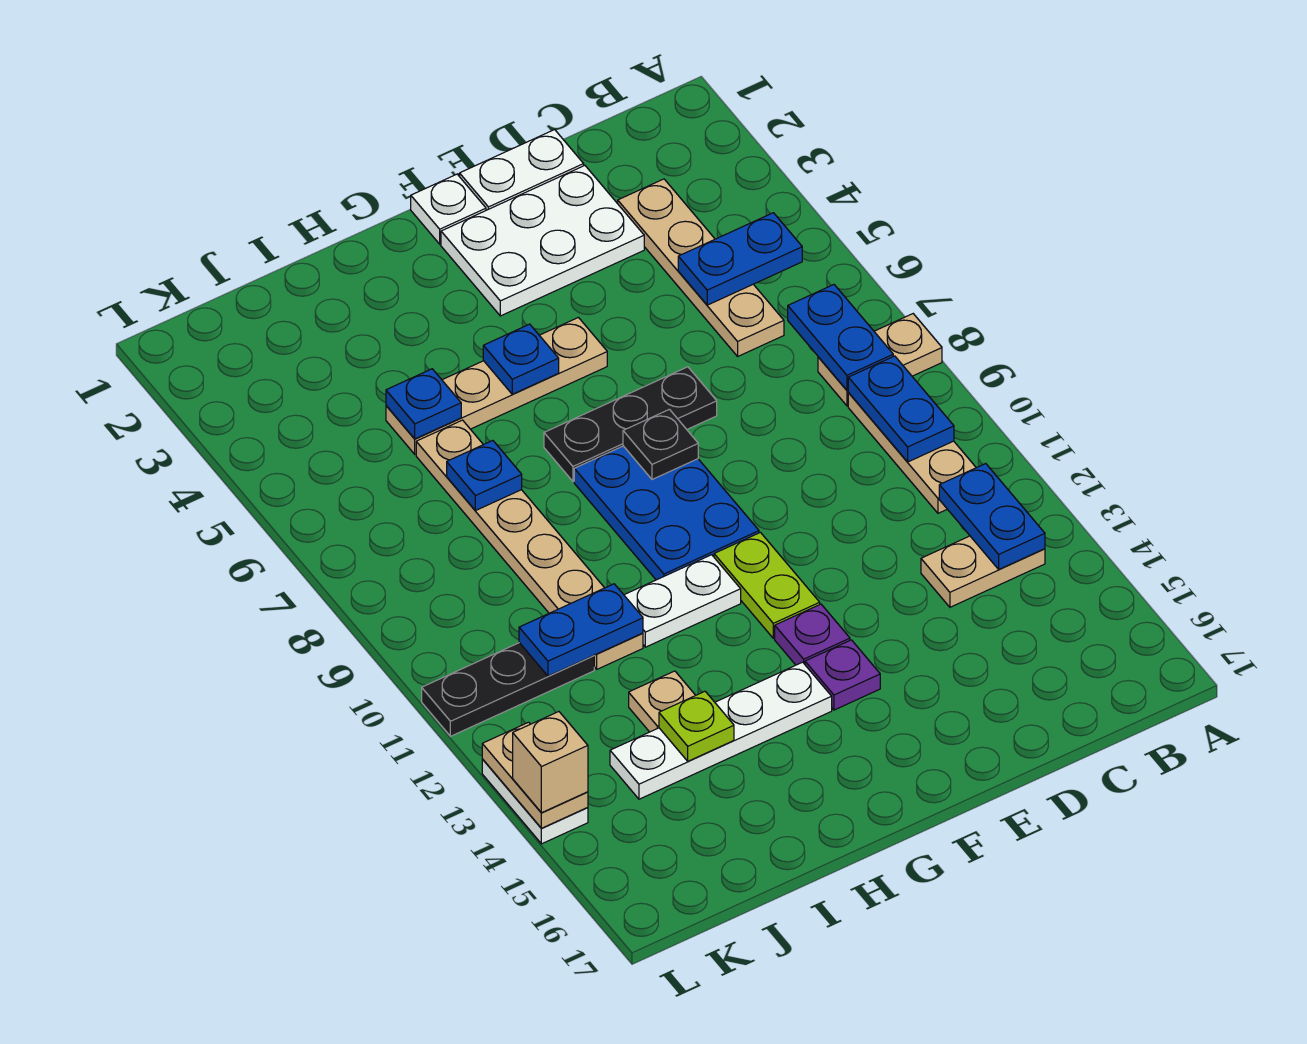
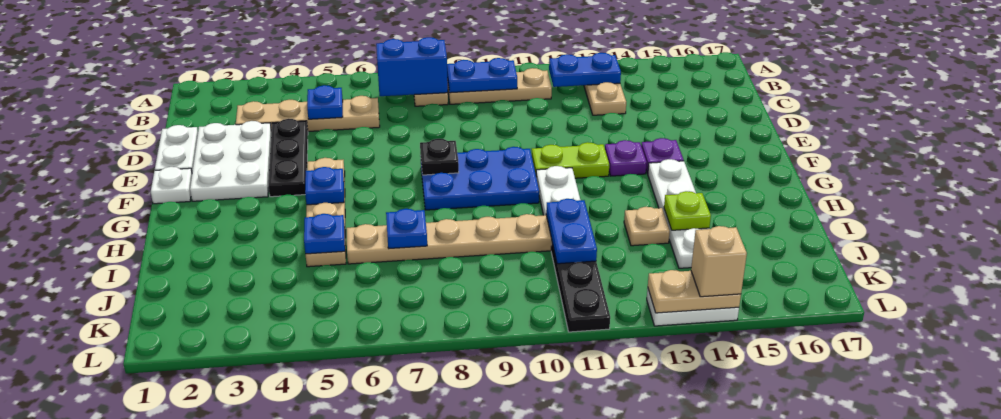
blue 1x2 plate [678,213,802,305] -> blue 1x1 plate [307,85,343,119]
blue 1x2 plate [788,285,893,390] -> blue 1x2 brick [376,37,448,96]
black 1x3 plate [544,367,717,481] -> black 1x3 plate moved to [268,119,308,197]

